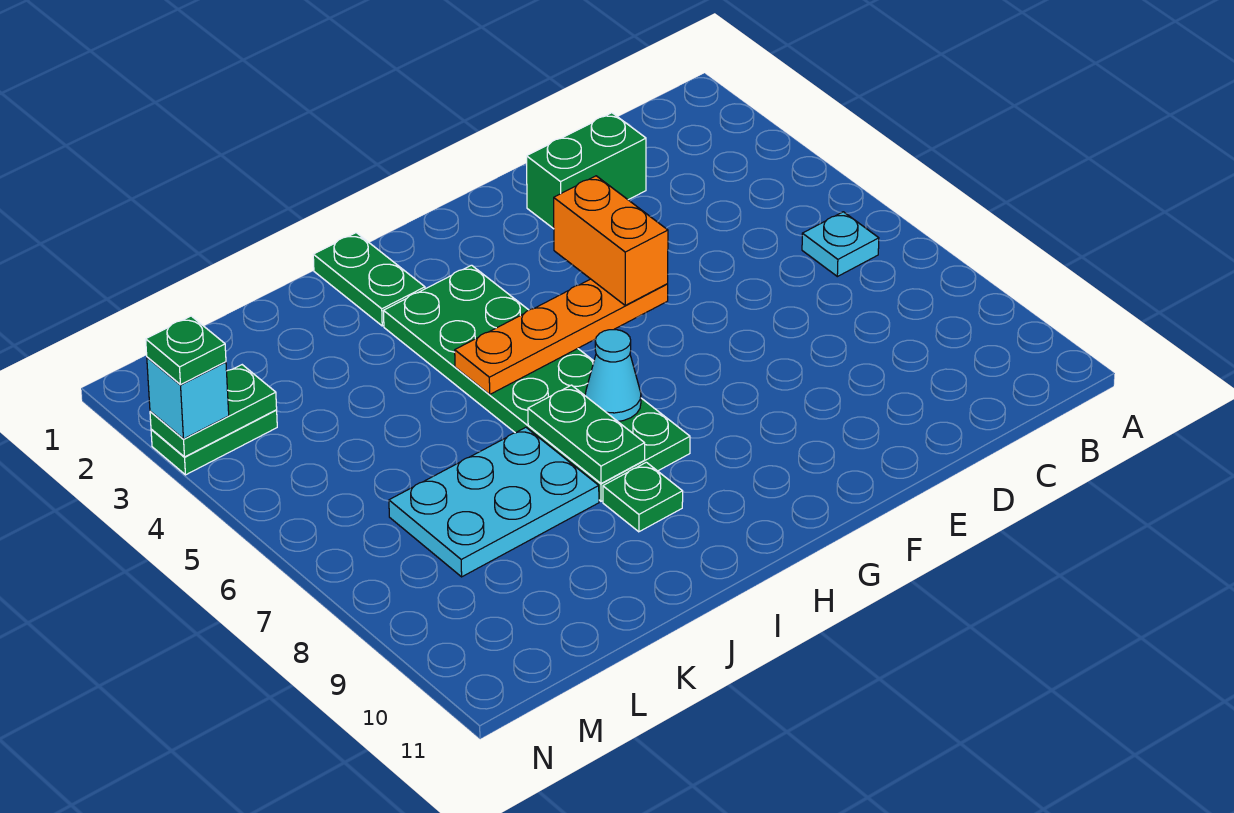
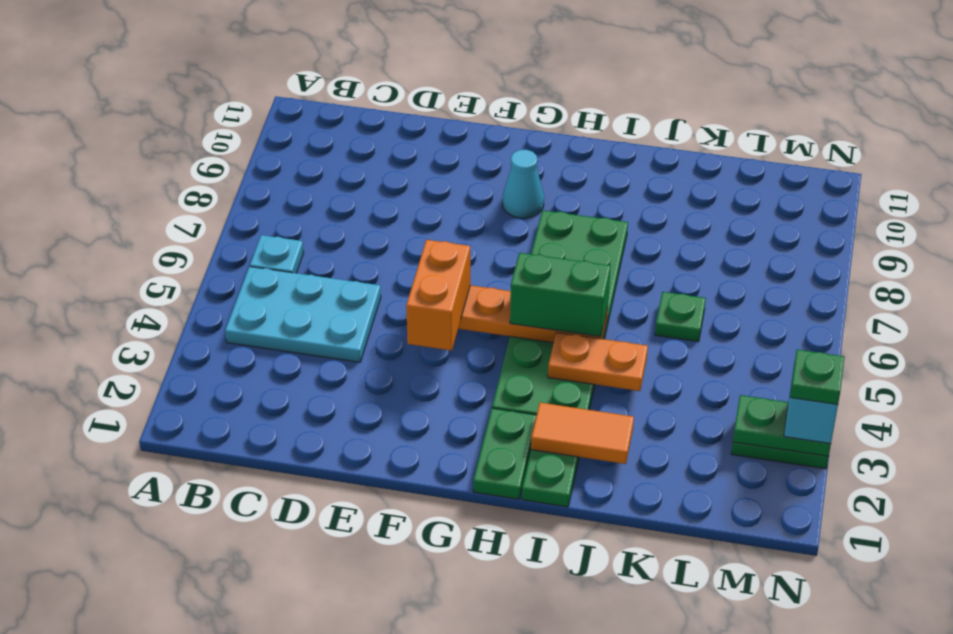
green 1x2 brick [527,113,646,229] -> green 1x2 brick moved to [510,253,611,337]
cyan 1x1 cone [585,330,641,421] -> cyan 1x1 cone moved to [503,150,544,218]
none -> orange 1x2 tile [531,403,634,464]
none -> orange 1x2 plate [548,332,648,391]
green 1x2 plate [528,385,645,483] -> green 1x2 plate moved to [473,408,537,499]
green 1x1 plate [603,462,683,532] -> green 1x1 plate moved to [655,292,706,342]
cyan 2x3 plate [389,427,599,577] -> cyan 2x3 plate moved to [225,267,381,362]

